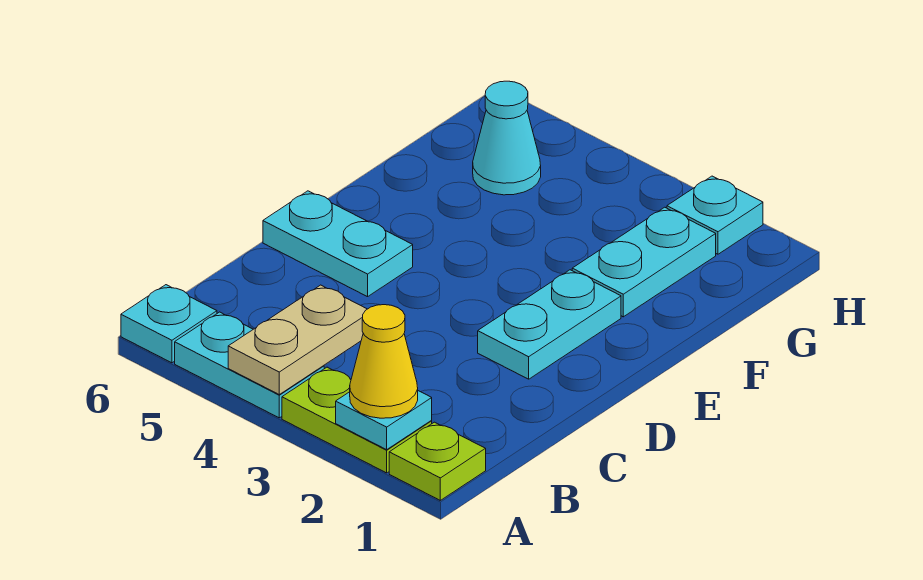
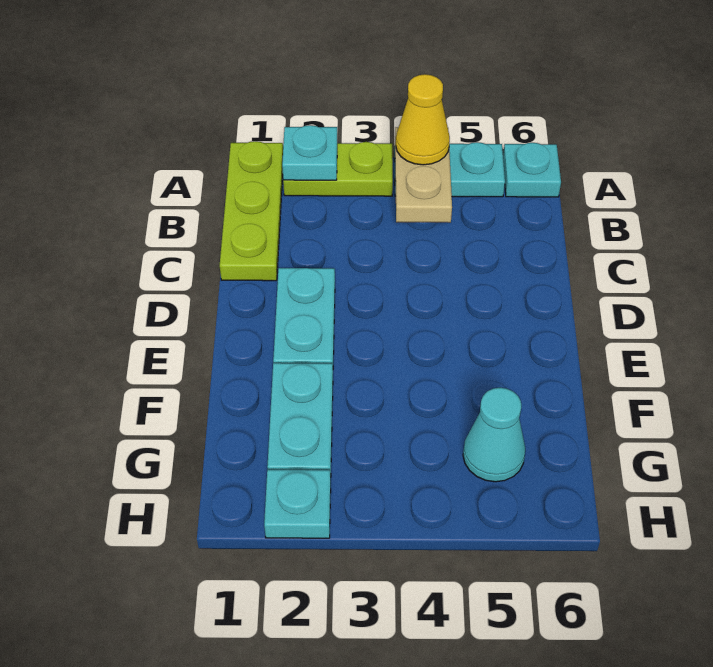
lime 1x1 plate [389,422,486,500] -> lime 1x3 plate [220,141,283,281]
yellow 1x1 cone [350,305,418,418] -> yellow 1x1 cone moved to [396,74,450,165]
cyan 1x2 plate [263,191,413,297] -> none

